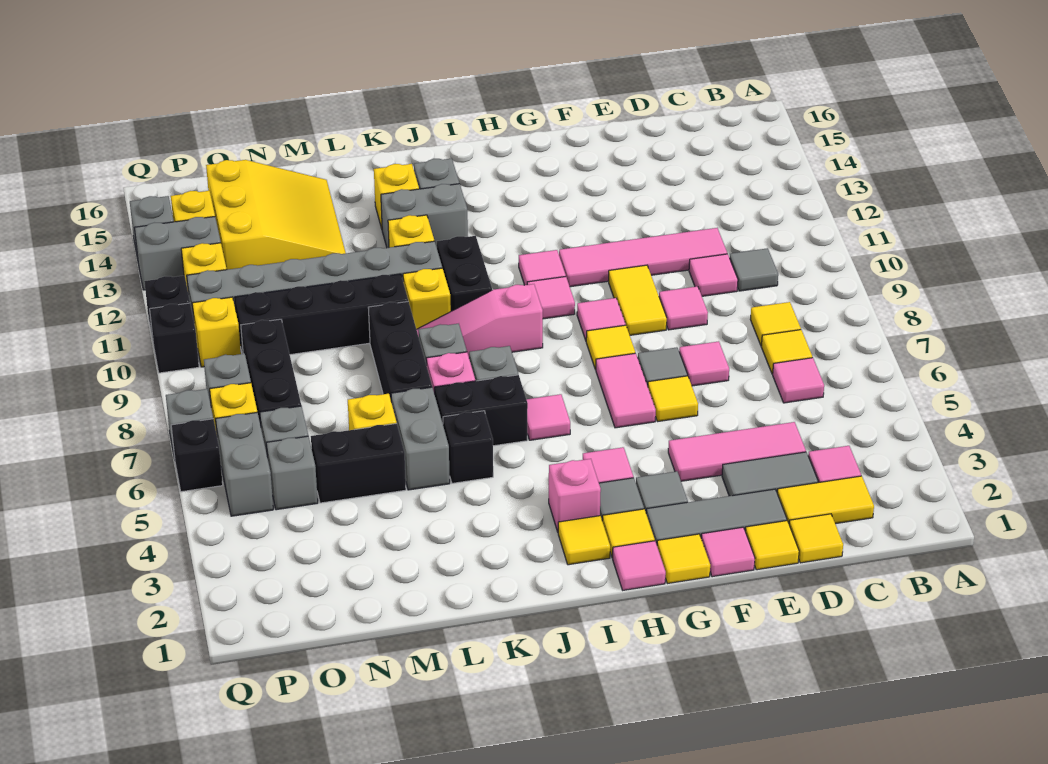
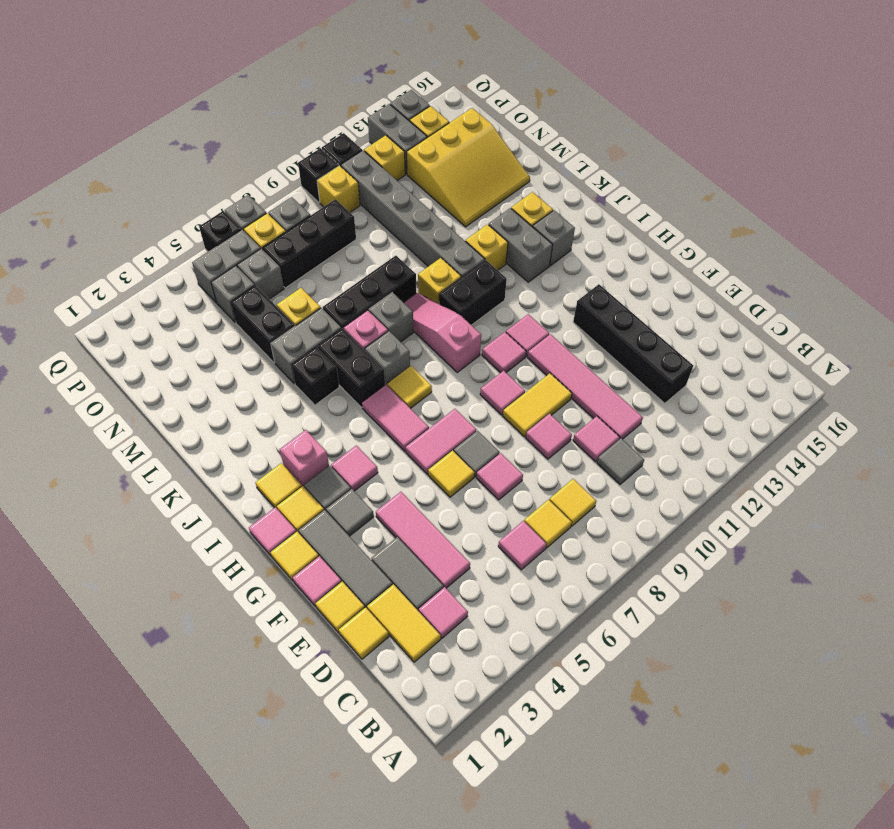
yellow 1x1 tile [586,325,635,370] -> yellow 1x1 tile moved to [387,366,432,409]
pink 1x1 tile [527,394,570,440] -> pink 1x2 tile [362,385,429,451]
black 1x4 brick [235,274,408,355] -> black 1x4 brick moved to [573,284,693,403]

